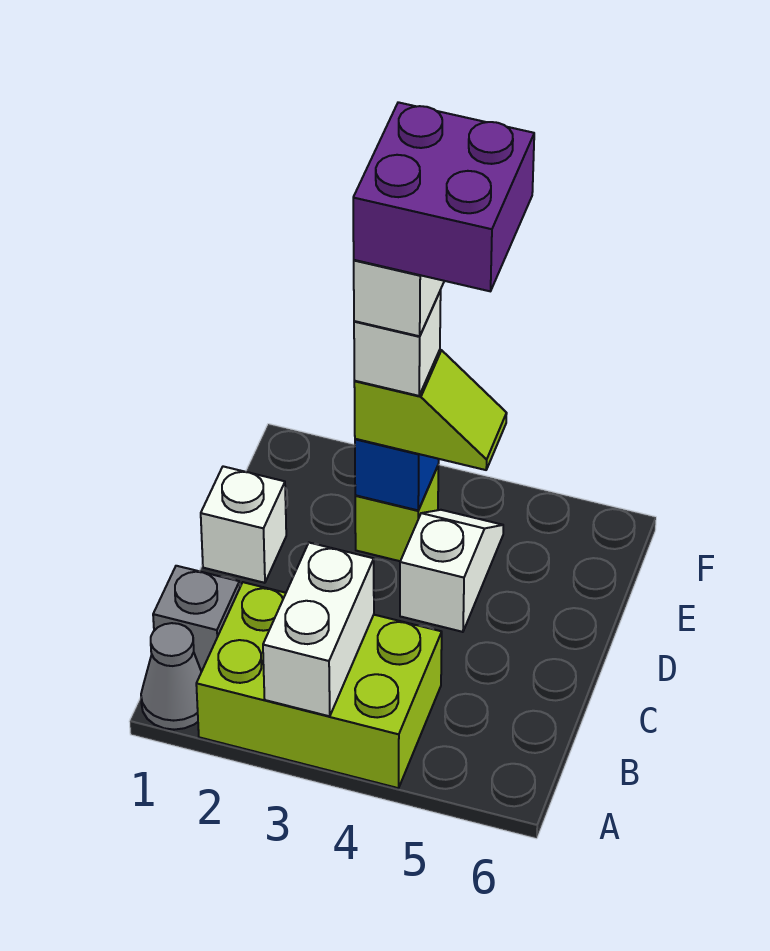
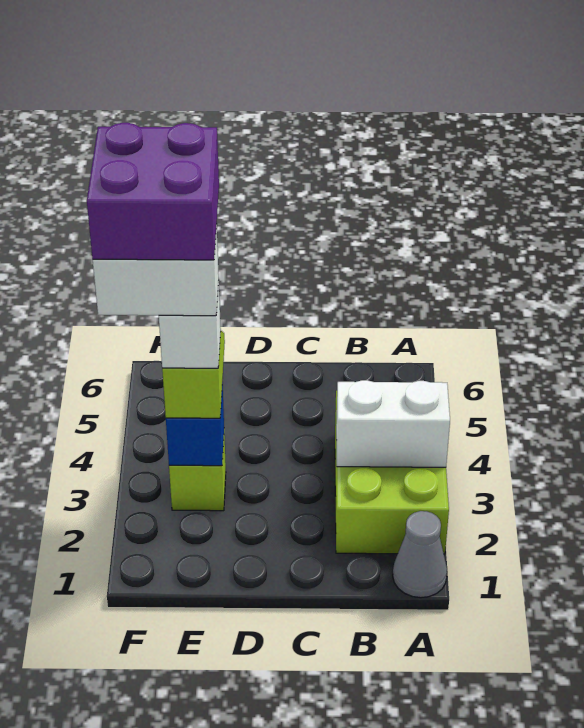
grey 1x1 brick [153,566,240,672] -> none
white 1x1 brick [201,466,286,583] -> none
white 1x2 slope [400,510,503,632] -> none

